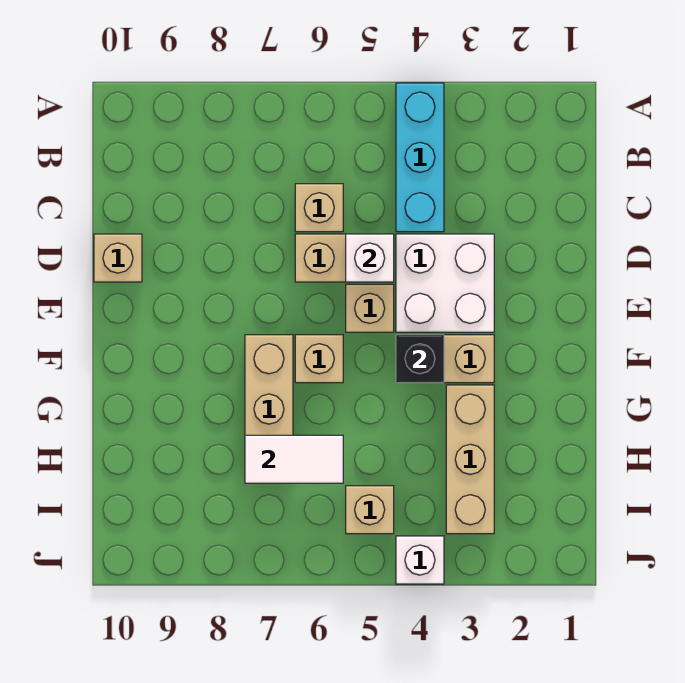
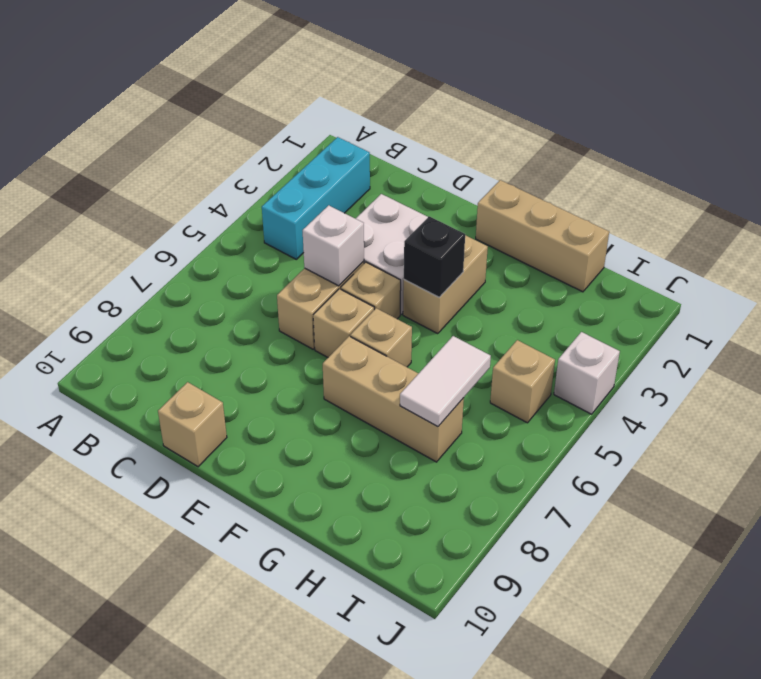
cyan 1x3 brick [396,83,444,232] -> cyan 1x3 brick turned to [262,137,370,259]
tan 1x1 brick [295,184,343,232] -> tan 1x1 brick moved to [313,289,374,357]
tan 1x3 brick [446,385,494,534] -> tan 1x3 brick moved to [476,180,609,292]

